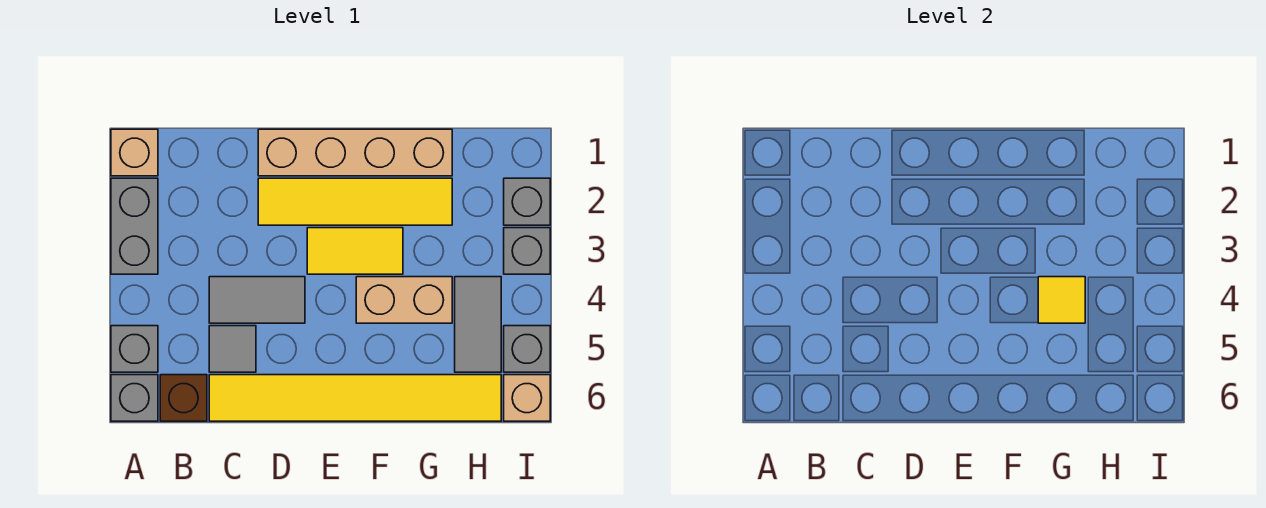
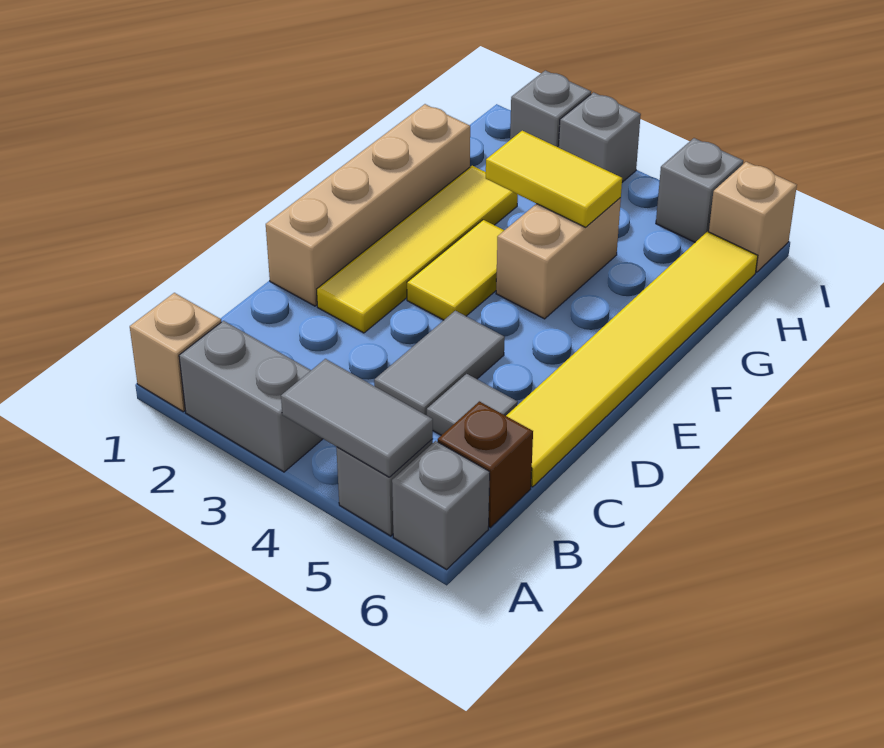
yellow 1x1 tile [1038,277,1085,323] -> yellow 1x2 tile [486,131,622,227]
grey 1x2 tile [455,277,501,372] -> grey 1x2 tile moved to [281,359,433,477]

